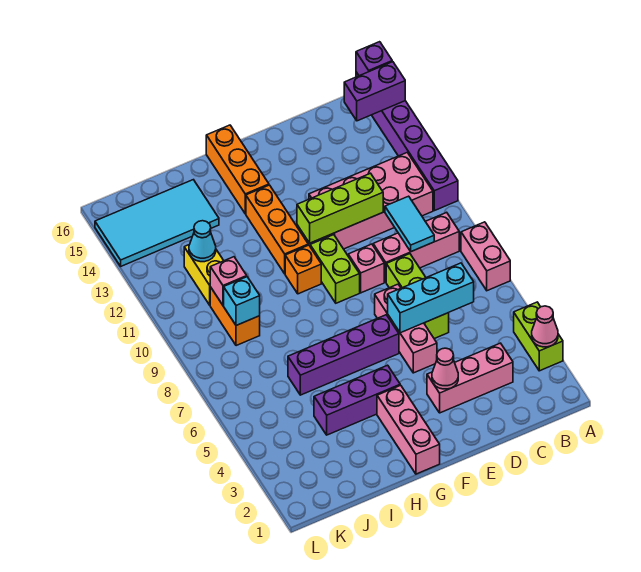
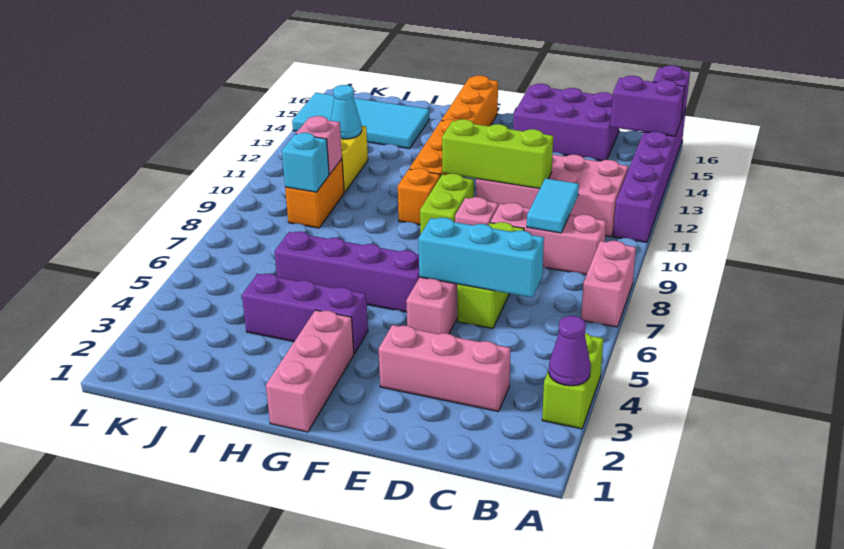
pink 1x1 cone [532,306,558,347] -> purple 1x1 cone [549,316,591,386]
none -> purple 2x3 brick [513,84,619,161]
pink 1x1 cone [432,348,458,389] -> none

